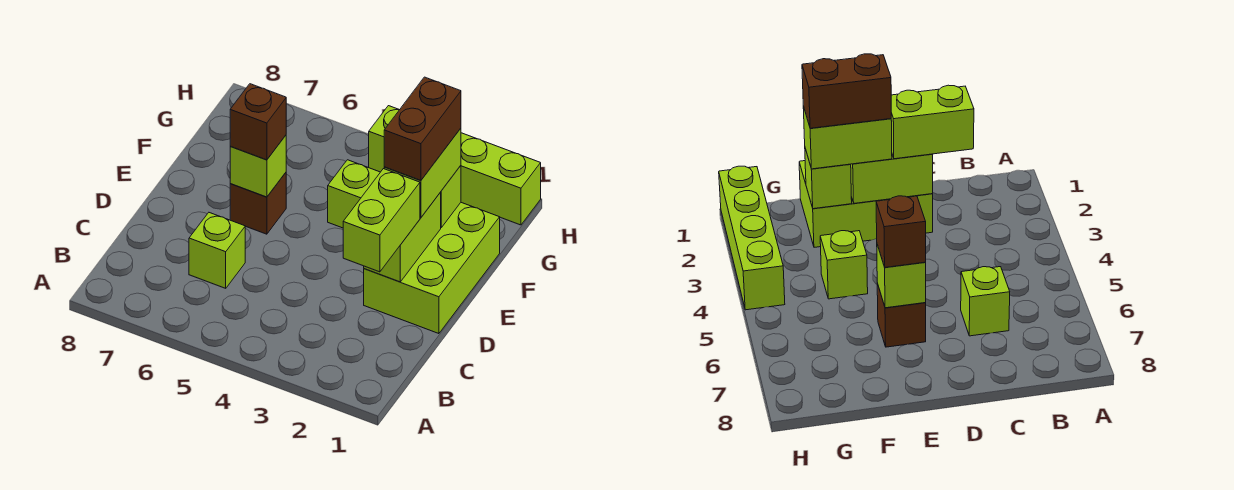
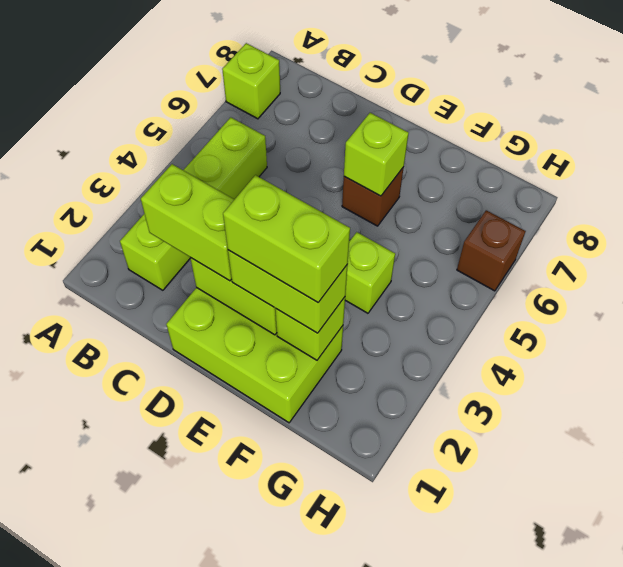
lime 1x1 brick [189,213,245,288] -> lime 1x1 brick moved to [222,43,280,119]
brown 1x2 brick [384,77,461,181] -> lime 1x2 brick [223,175,350,302]
brown 1x1 brick [230,84,286,160] -> brown 1x1 brick moved to [457,210,526,291]
lime 1x4 brick [369,106,541,225] -> lime 1x4 brick moved to [120,117,267,290]

